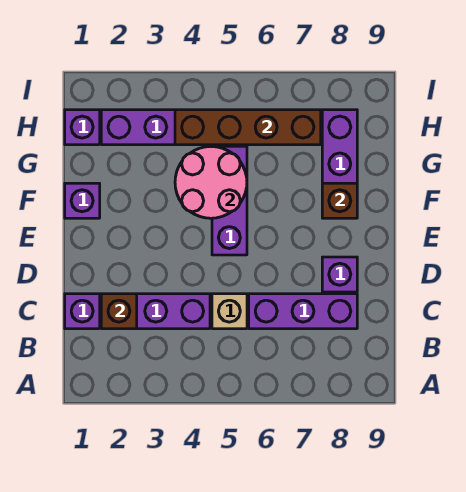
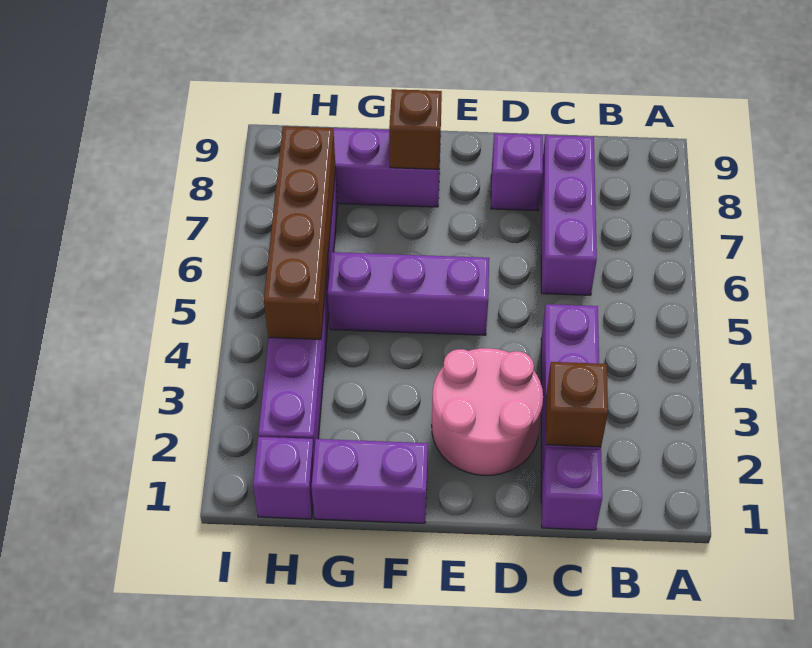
tan 1x1 brick [212,294,247,329] -> none
purple 1x1 brick [65,183,100,218] -> purple 1x2 brick [311,439,428,523]
pink 2x2 round brick [175,147,247,218] -> pink 2x2 round brick moved to [432,348,543,476]

